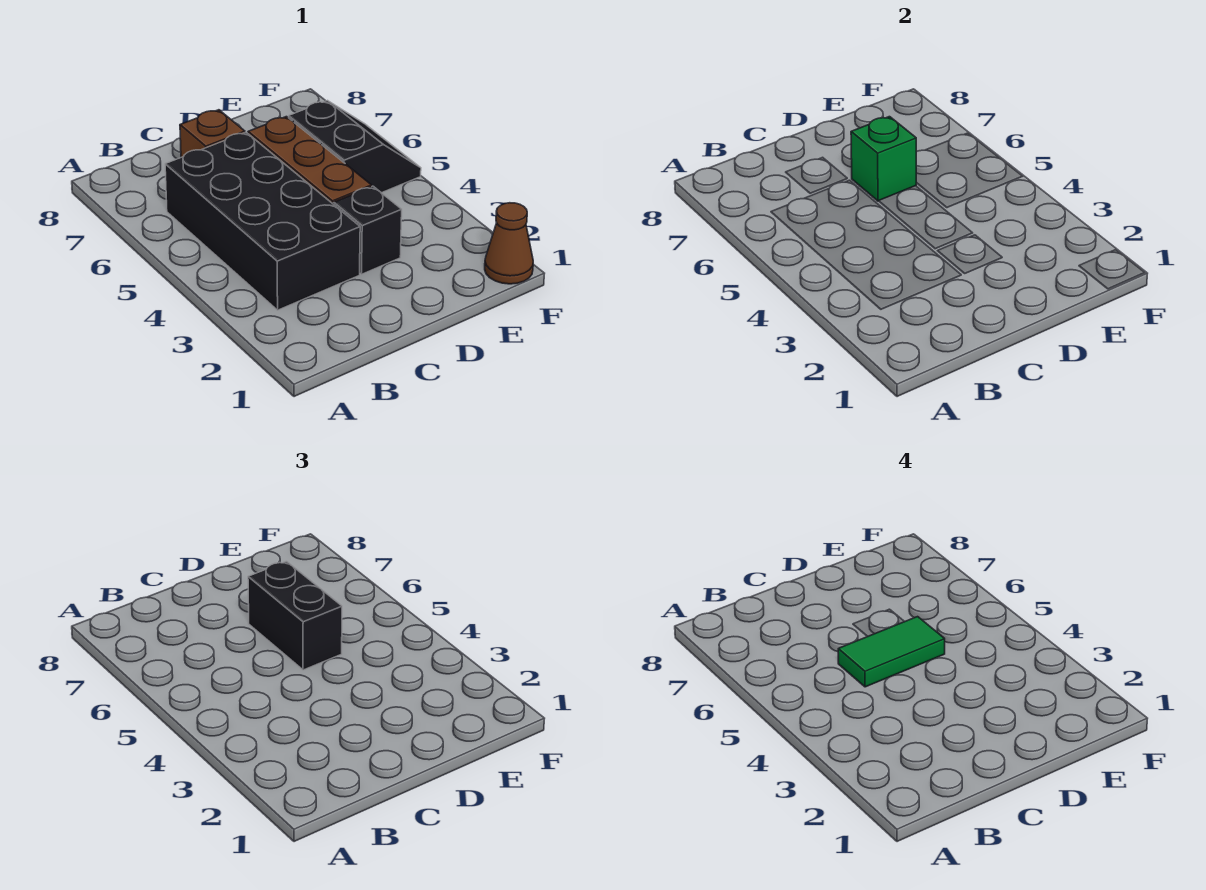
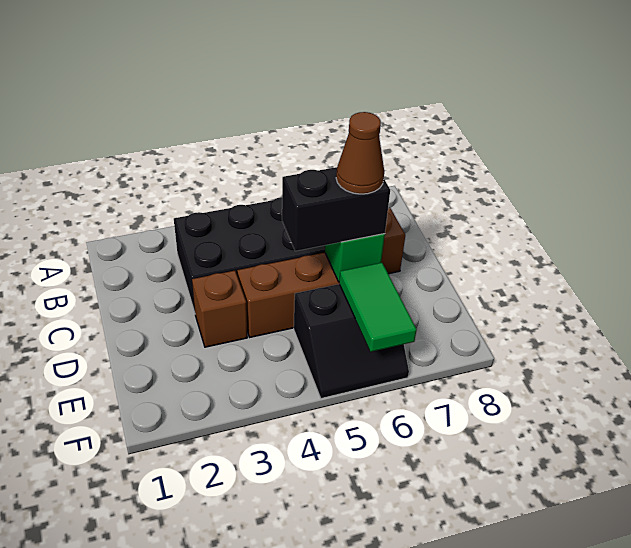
green 1x2 tile [838,617,945,687] -> green 1x2 tile moved to [339,263,417,352]
black 1x1 brick [334,186,402,274] -> brown 1x1 brick [192,271,247,347]
brown 1x1 cone [485,203,533,284] -> brown 1x1 cone moved to [336,112,384,194]

